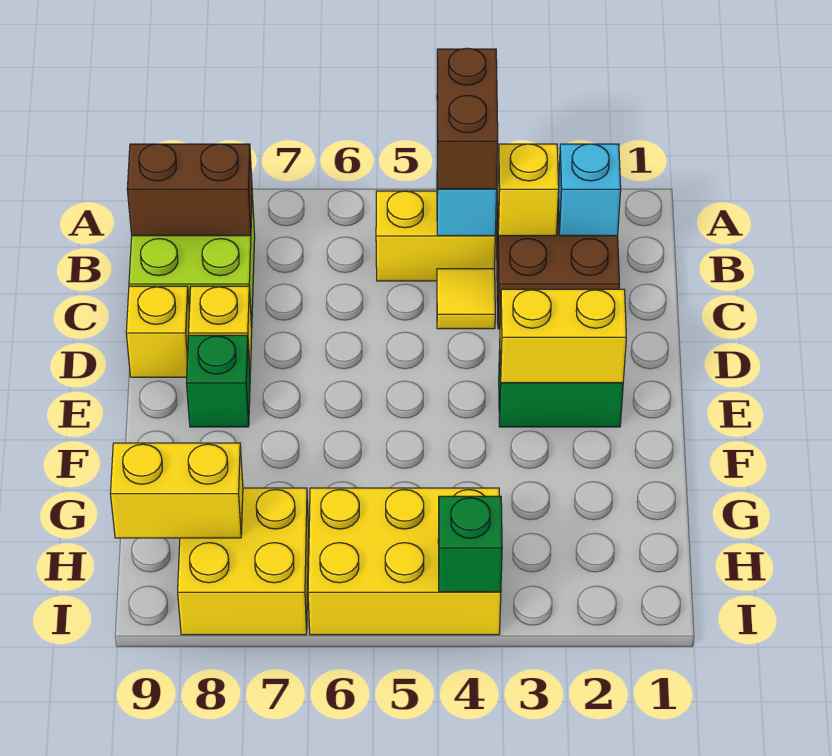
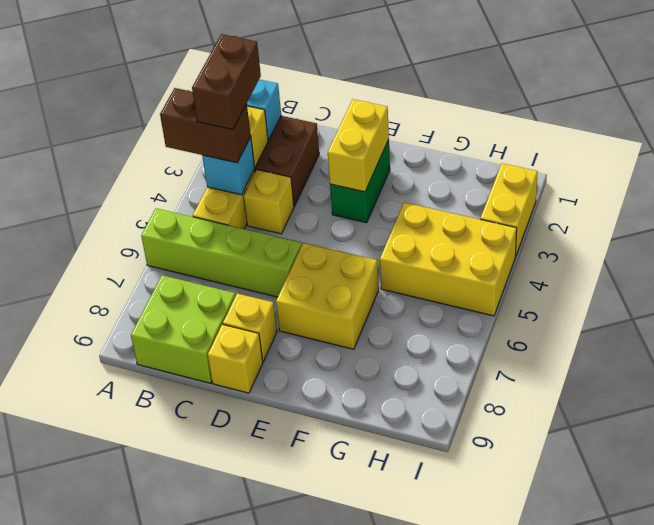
none -> lime 1x4 brick [141,208,302,297]
brown 1x2 brick [127,144,252,236] -> brown 1x2 brick moved to [192,34,261,130]
yellow 1x1 tile [437,269,495,329] -> yellow 1x1 brick [243,170,294,234]
green 1x1 brick [186,335,250,427] -> none
yellow 2x3 brick [308,488,501,635] -> yellow 2x3 brick turned to [380,203,517,316]
yellow 2x2 brick [178,488,309,635] -> yellow 2x2 brick moved to [276,243,379,349]
yellow 1x2 brick [110,443,243,538] -> yellow 1x2 brick moved to [480,163,538,257]
green 1x1 brick [438,496,502,592] -> none

